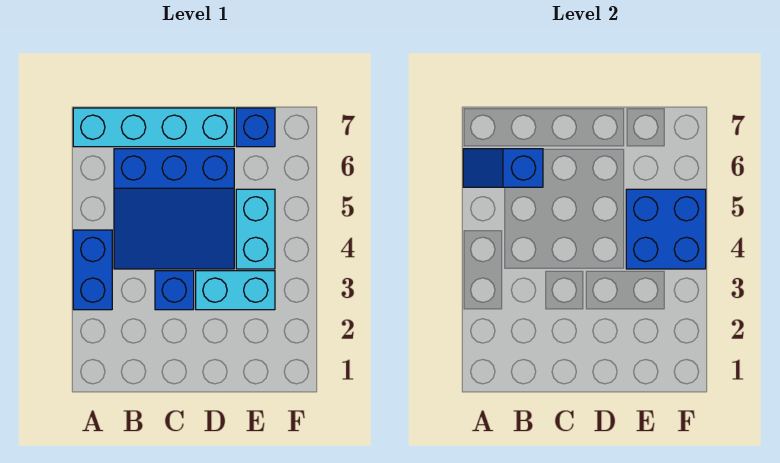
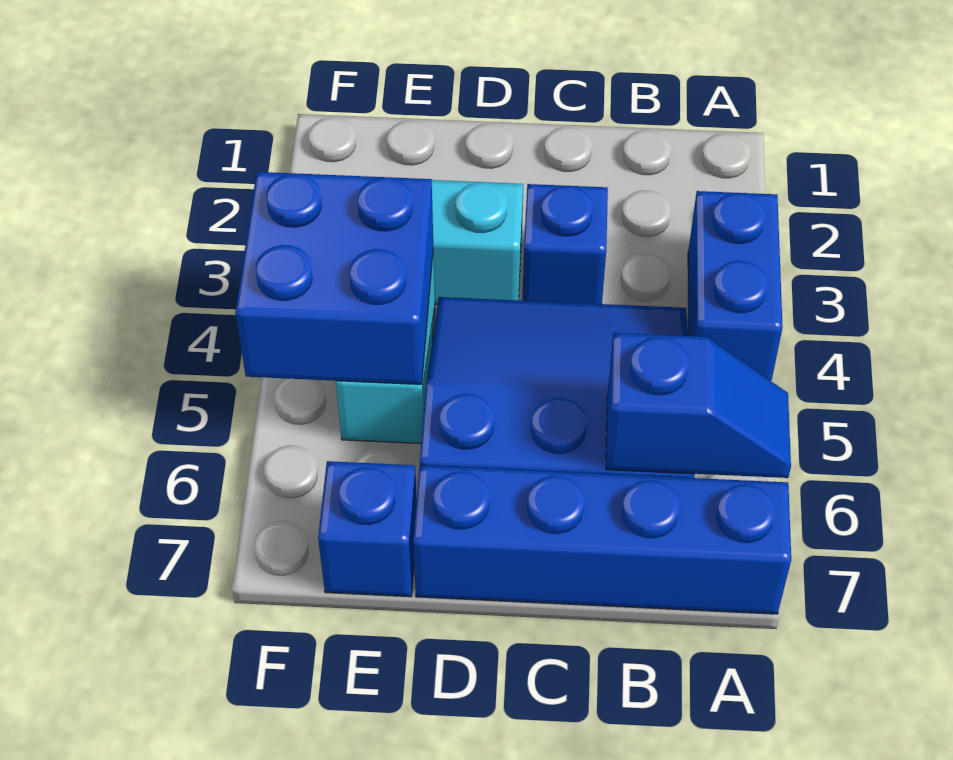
cyan 1x4 brick [73,108,234,147] -> blue 1x4 brick [413,466,791,614]

